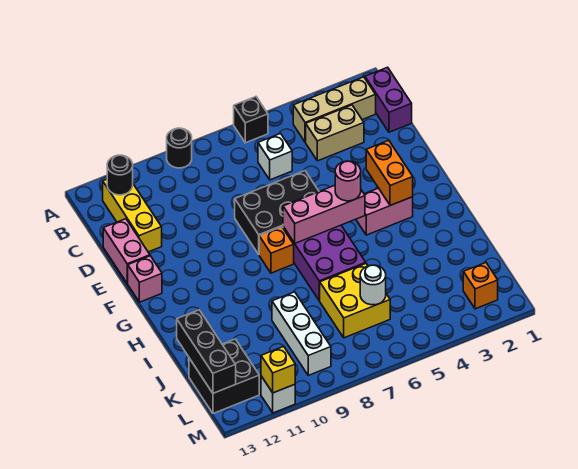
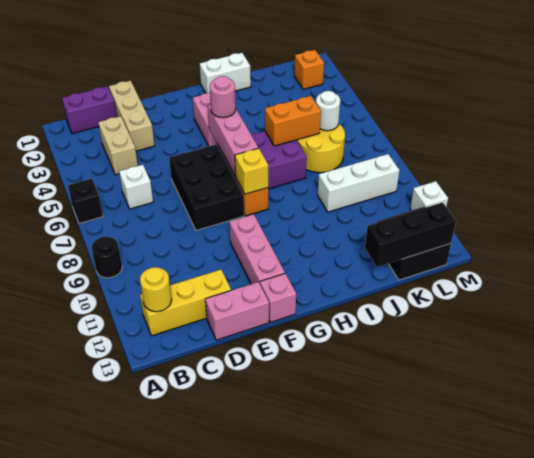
tan 1x3 brick [293,77,376,142] -> tan 1x3 brick moved to [109,81,154,151]
black 1x1 round brick [107,155,133,195] -> yellow 1x1 round brick [140,267,172,312]
orange 1x2 brick [366,140,413,205] -> orange 1x2 brick moved to [265,96,321,146]
none -> pink 1x3 brick [230,214,285,284]
none -> white 1x2 brick [200,53,251,93]
yellow 2x2 brick [319,264,390,338] -> yellow 2x2 round brick [297,124,345,173]
yellow 1x1 brick [261,346,295,393] -> yellow 1x1 brick moved to [235,148,268,194]

